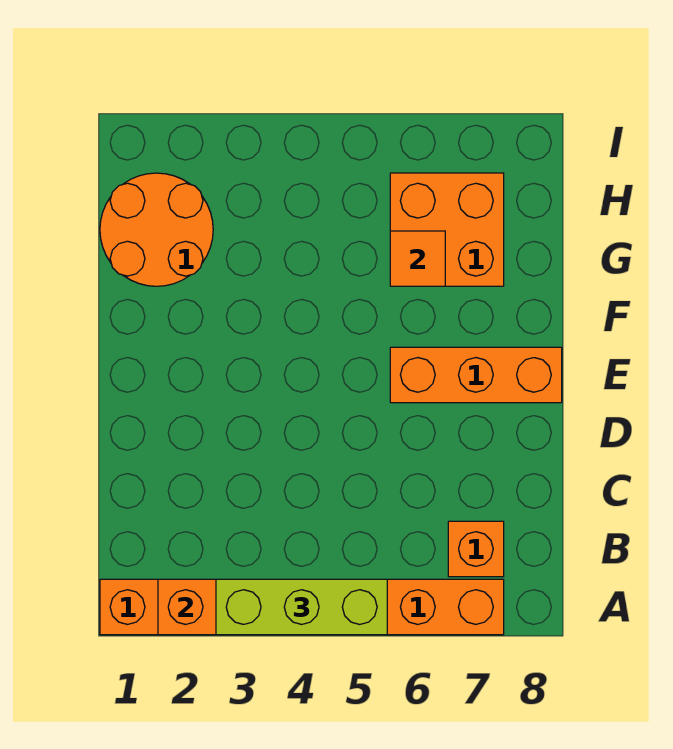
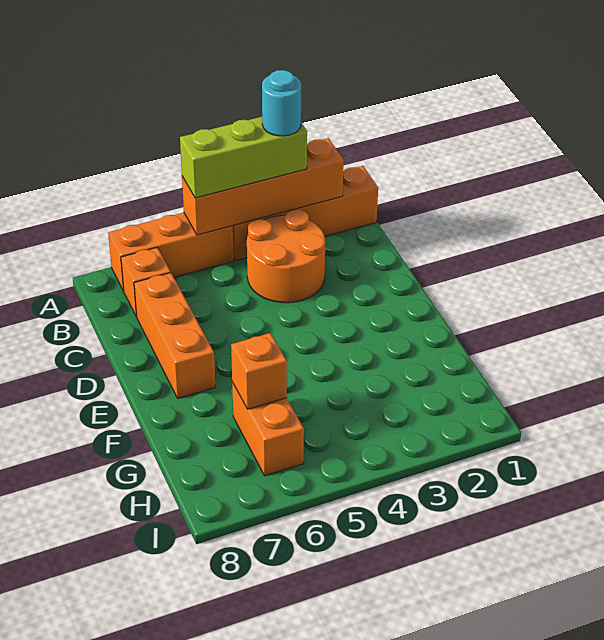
none -> cyan 1x1 round brick [262,70,301,136]
orange 1x3 brick [390,347,562,403] -> orange 1x3 brick turned to [134,273,215,398]
orange 2x2 round brick [100,173,213,286] -> orange 2x2 round brick moved to [247,209,325,303]
orange 2x2 brick [390,173,504,286] -> orange 1x2 brick [232,382,304,476]
orange 1x1 tile [390,231,445,286] -> orange 1x1 brick [231,333,287,409]

